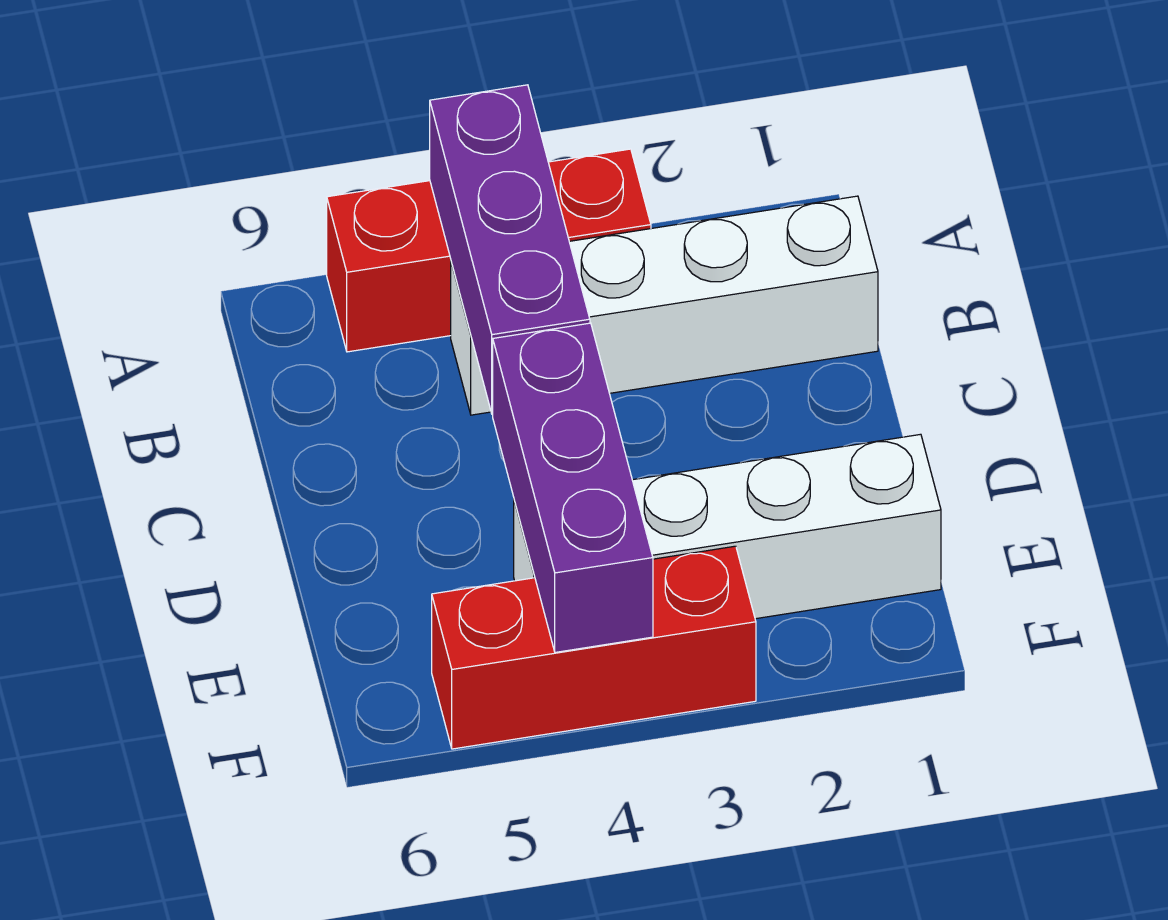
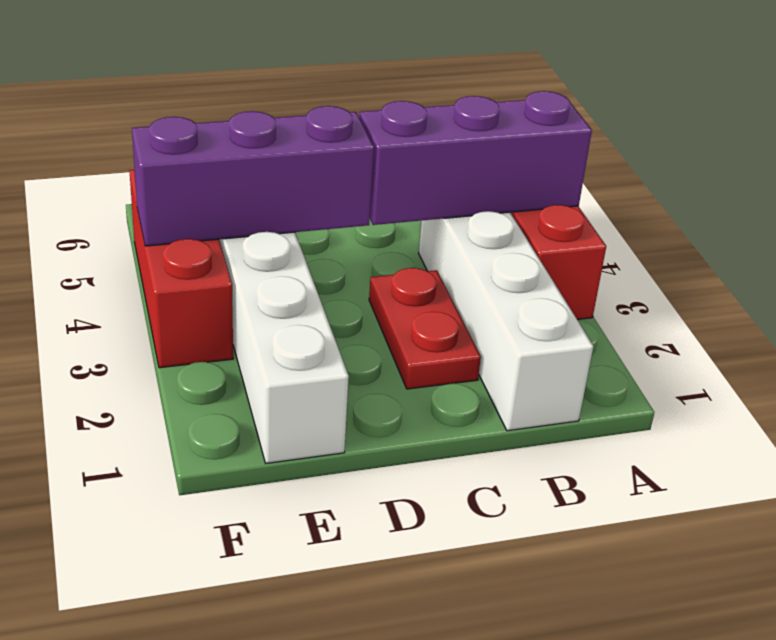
none -> red 1x2 plate [369,268,481,389]

